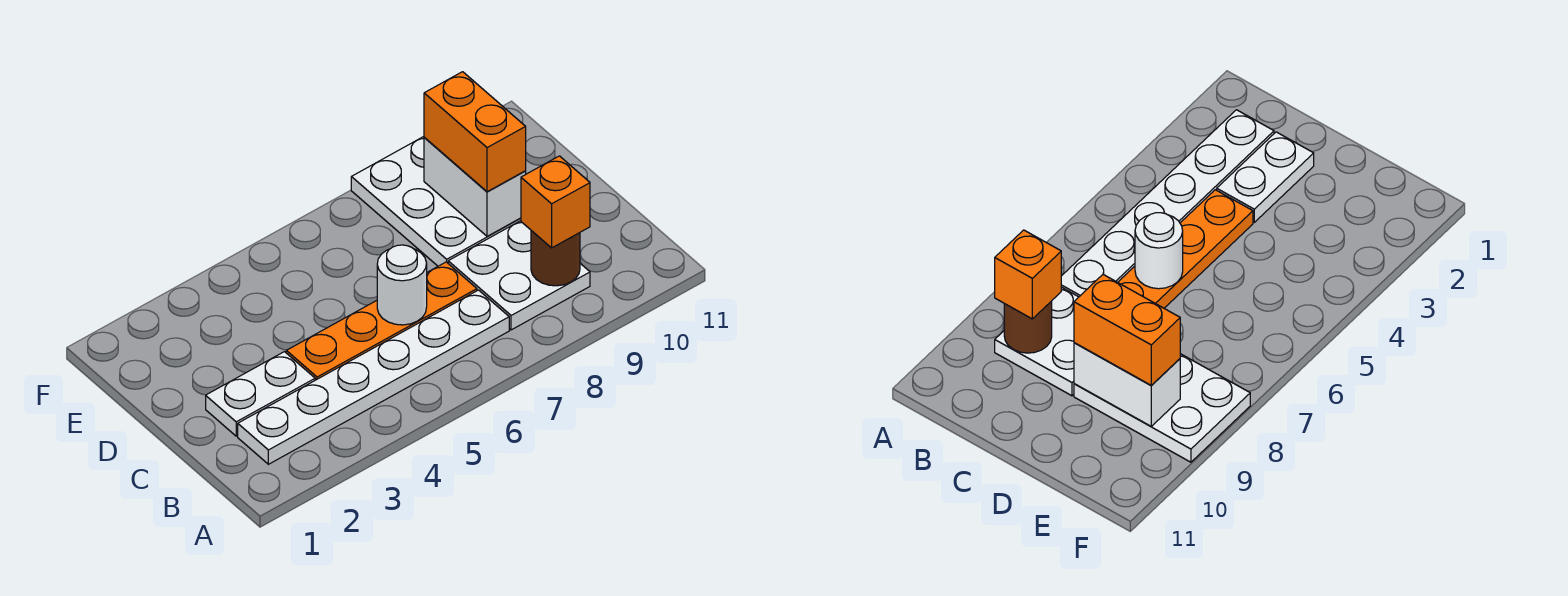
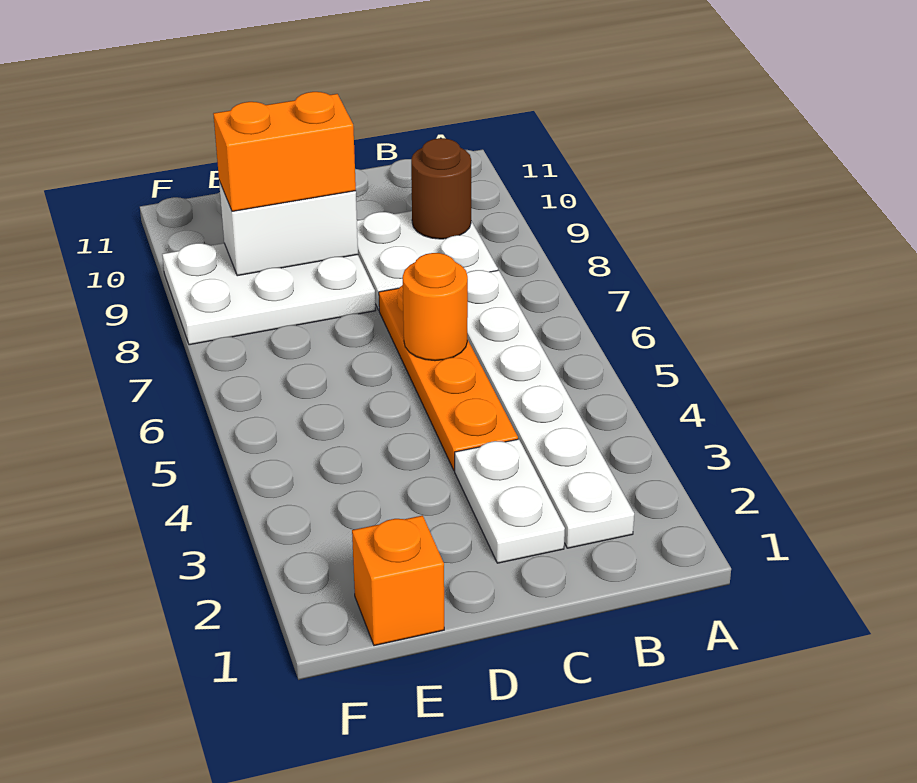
orange 1x1 brick [521,156,590,248] -> orange 1x1 brick moved to [352,516,444,646]
white 1x1 round brick [377,245,427,325] -> orange 1x1 round brick [403,253,468,361]

